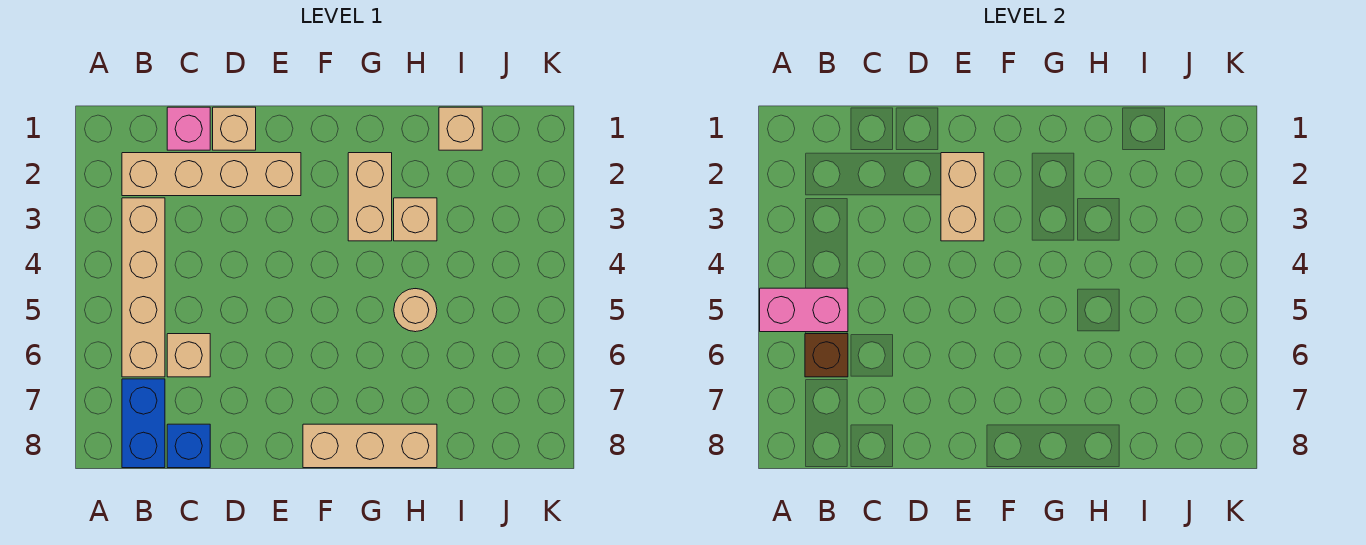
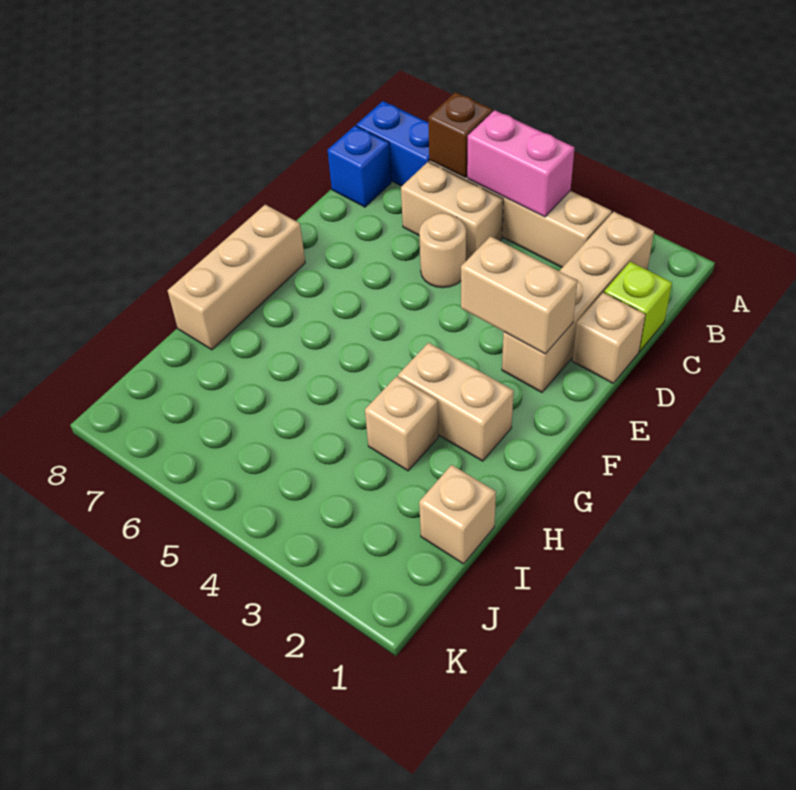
pink 1x2 brick [760,288,848,332] -> pink 1x2 brick turned to [467,110,575,217]
pink 1x1 brick [167,107,210,150] -> lime 1x1 brick [604,262,672,351]
tan 1x1 brick [167,334,210,377] -> tan 1x2 brick [401,162,503,261]
tan 1x1 round brick [394,289,437,332] -> tan 1x1 round brick moved to [419,213,466,288]

